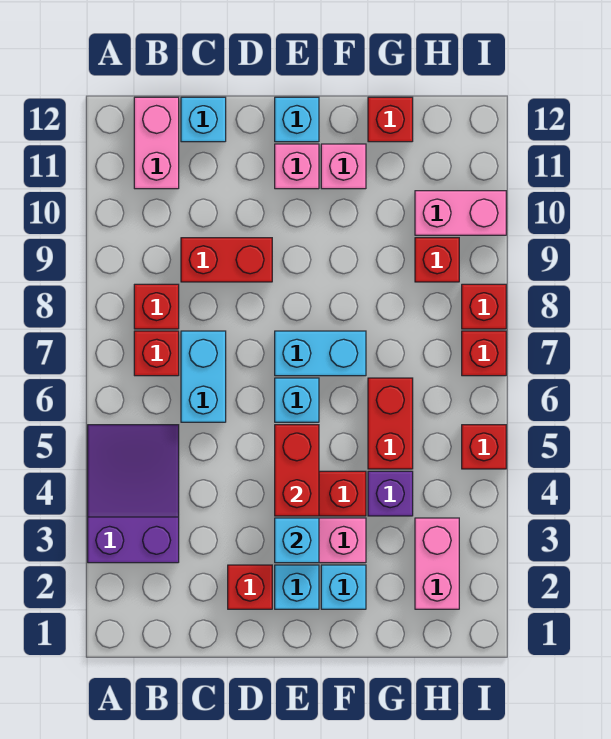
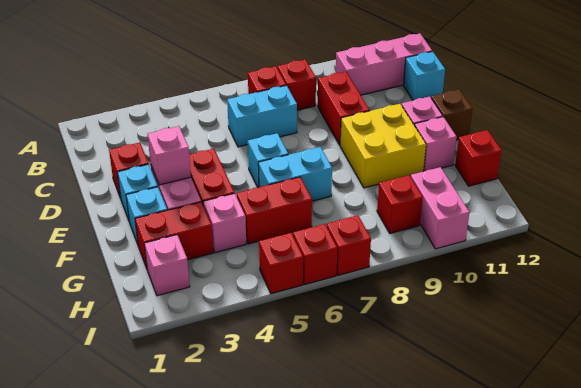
purple 2x3 slope [88,425,179,563] -> none
pink 1x2 brick [134,97,179,189] -> pink 1x3 brick [336,33,432,95]
cyan 1x1 brick [275,518,319,563] -> pink 1x1 brick [147,126,191,185]
red 1x2 brick [275,425,319,516] -> red 1x2 brick moved to [135,202,213,268]
cyan 1x2 brick [275,331,366,376] -> cyan 1x2 brick turned to [258,147,332,201]
none -> yellow 2x2 brick [340,104,426,188]
cyan 1x1 brick [275,97,319,142] -> brown 1x1 brick [431,90,472,140]
purple 1x1 brick [368,471,413,516] -> pink 1x1 brick [203,193,246,253]
pink 1x2 brick [415,518,459,609] -> pink 1x1 brick [144,235,190,296]
red 1x1 brick [462,284,506,329] -> red 1x1 brick moved to [293,224,337,284]

